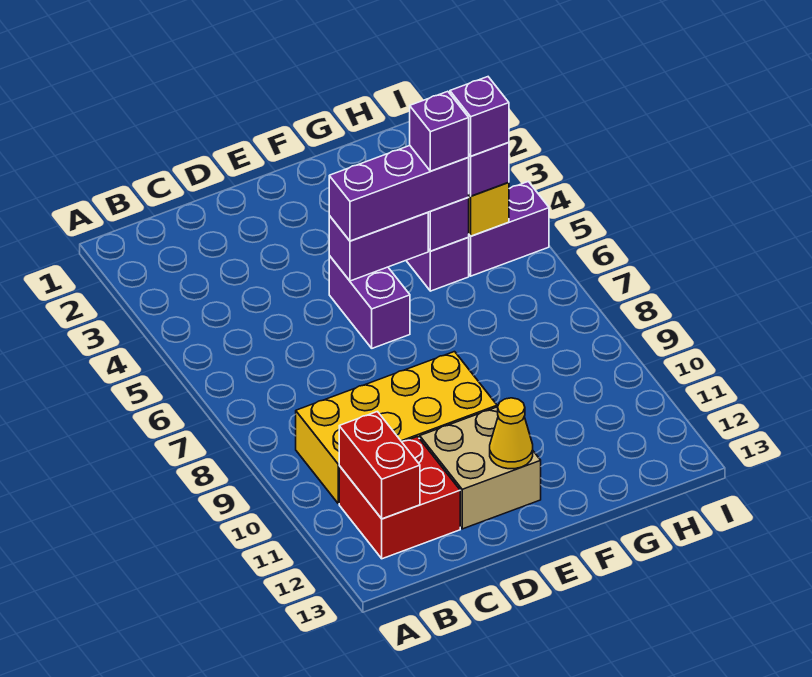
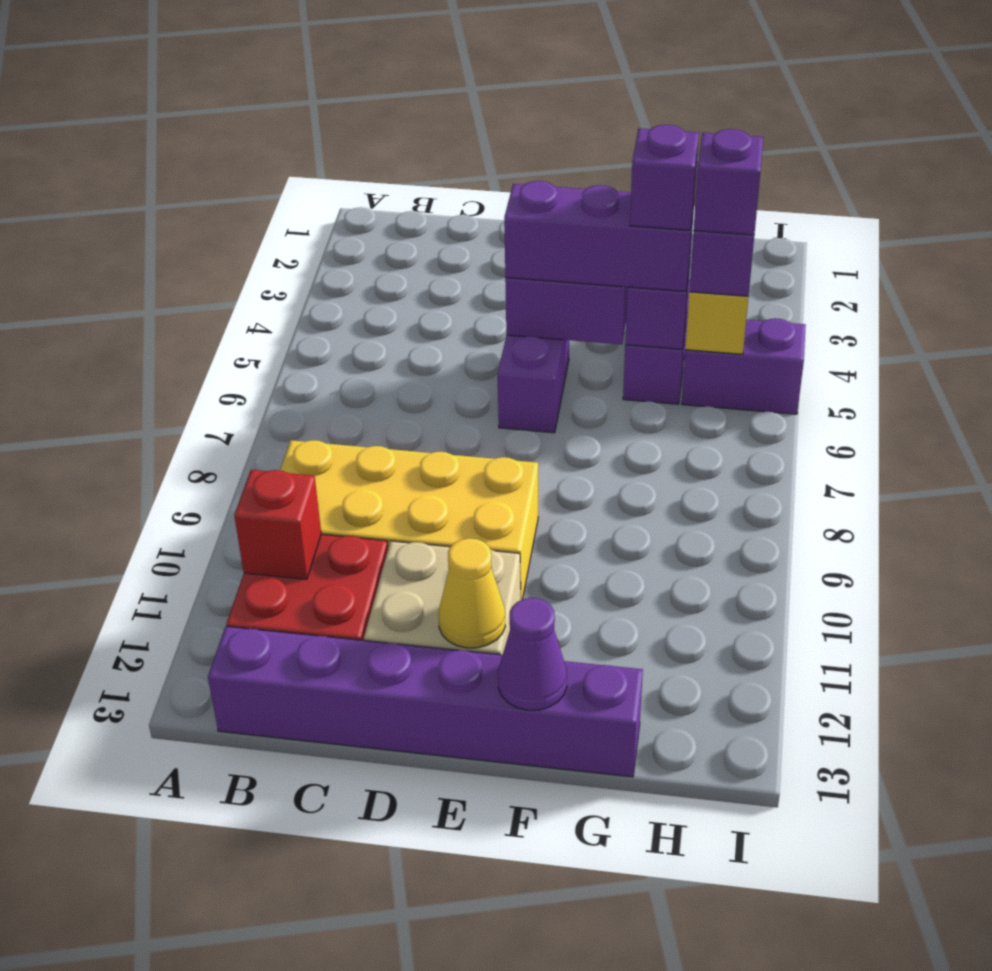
red 1x2 brick [339,412,420,519] -> red 1x1 brick [234,470,321,579]
none -> purple 1x6 brick [208,626,643,777]
none -> purple 1x1 cone [498,598,567,710]

